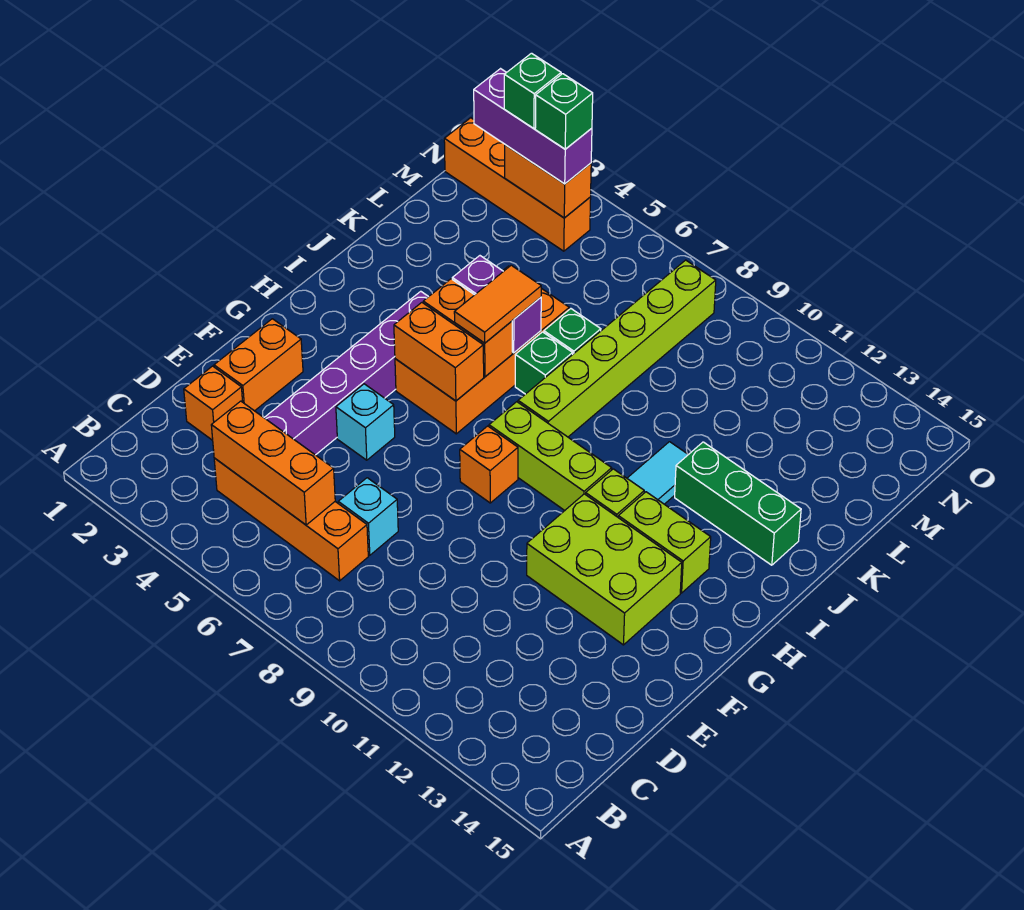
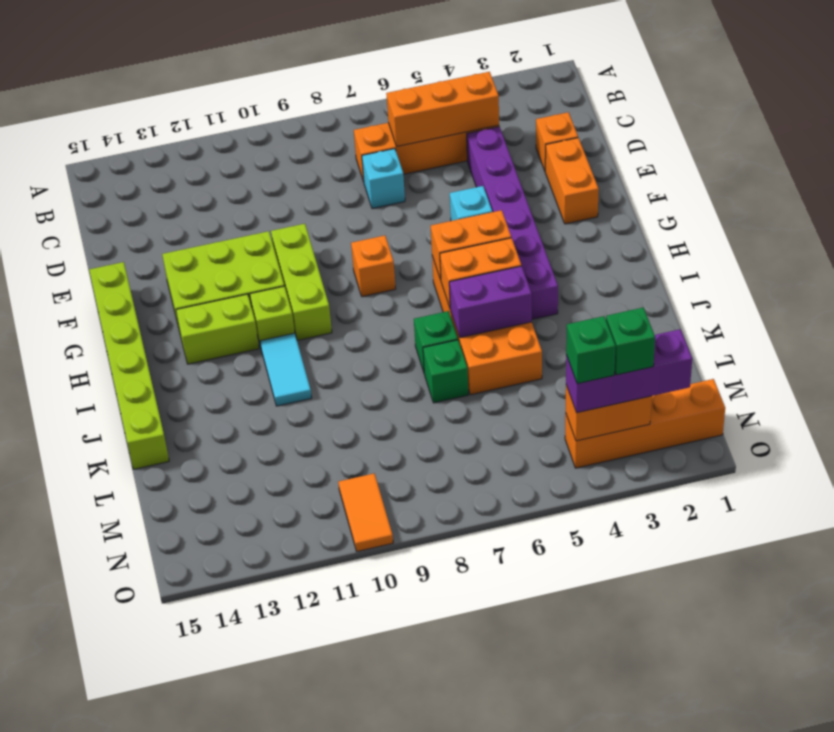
lime 1x3 brick [489,402,612,510] -> lime 1x3 brick turned to [271,224,332,340]
orange 1x2 tile [454,265,541,343] -> orange 1x2 tile moved to [338,474,393,552]
lime 1x6 brick [518,260,716,437] -> lime 1x6 brick moved to [89,262,169,469]
green 1x3 brick [675,442,801,565] -> none

